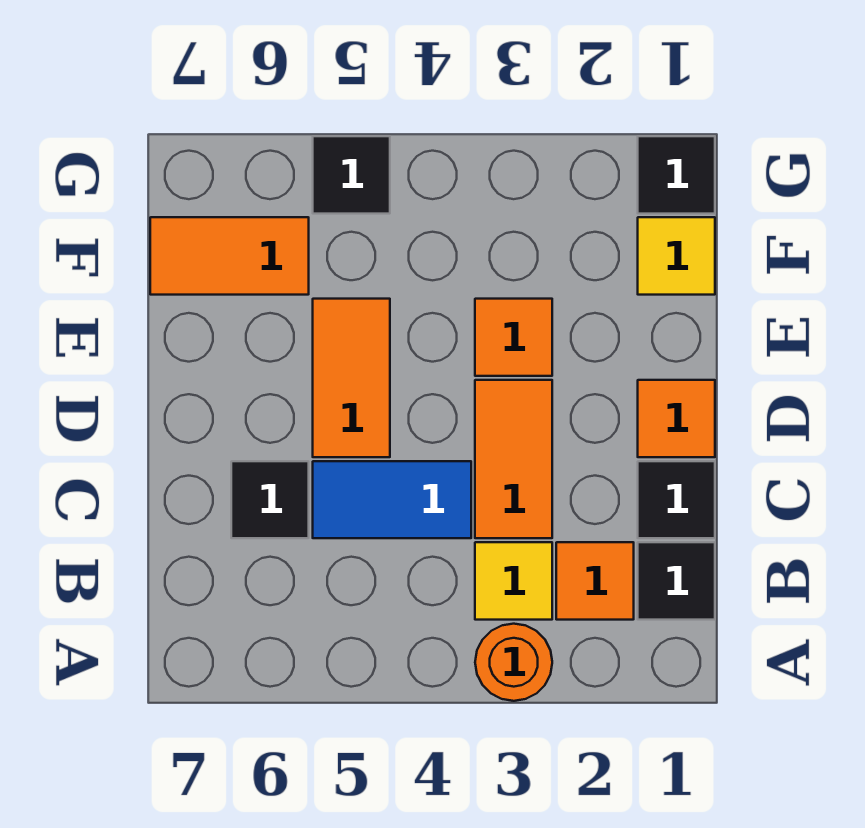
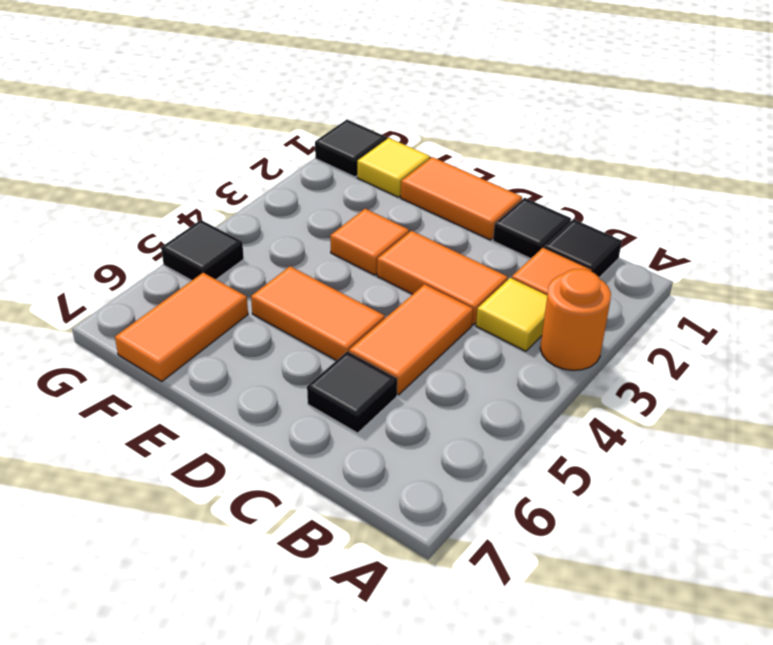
blue 1x2 tile [313,461,471,538] -> orange 1x2 tile [349,284,473,395]
orange 1x1 tile [638,380,715,457] -> orange 1x2 tile [401,157,522,240]

